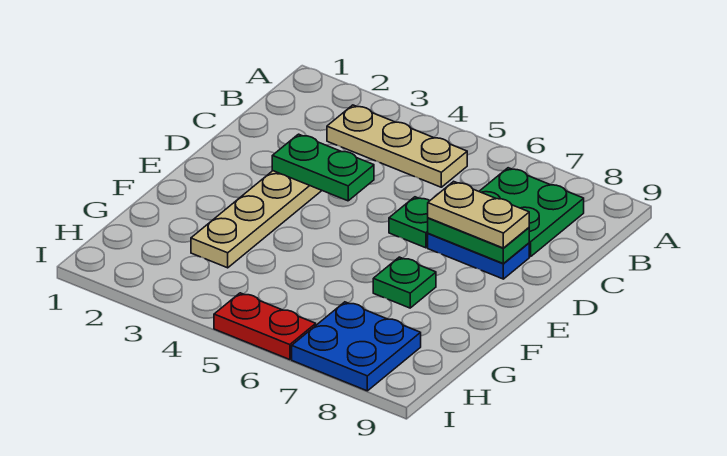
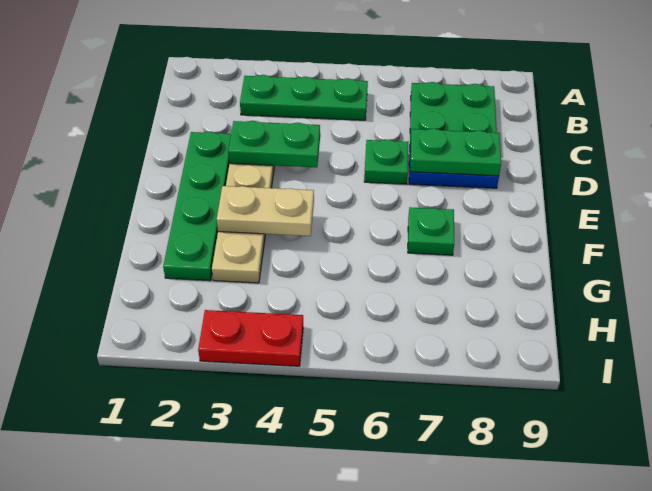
tan 1x3 plate [327,105,467,187] -> green 1x3 plate [240,75,368,120]
none -> green 1x4 plate [163,132,231,281]
tan 1x2 plate [428,181,529,248] -> tan 1x2 plate moved to [217,186,314,236]
blue 2x2 plate [292,302,421,391] -> none
red 1x2 plate [214,293,316,360] -> red 1x2 plate moved to [198,310,303,366]

